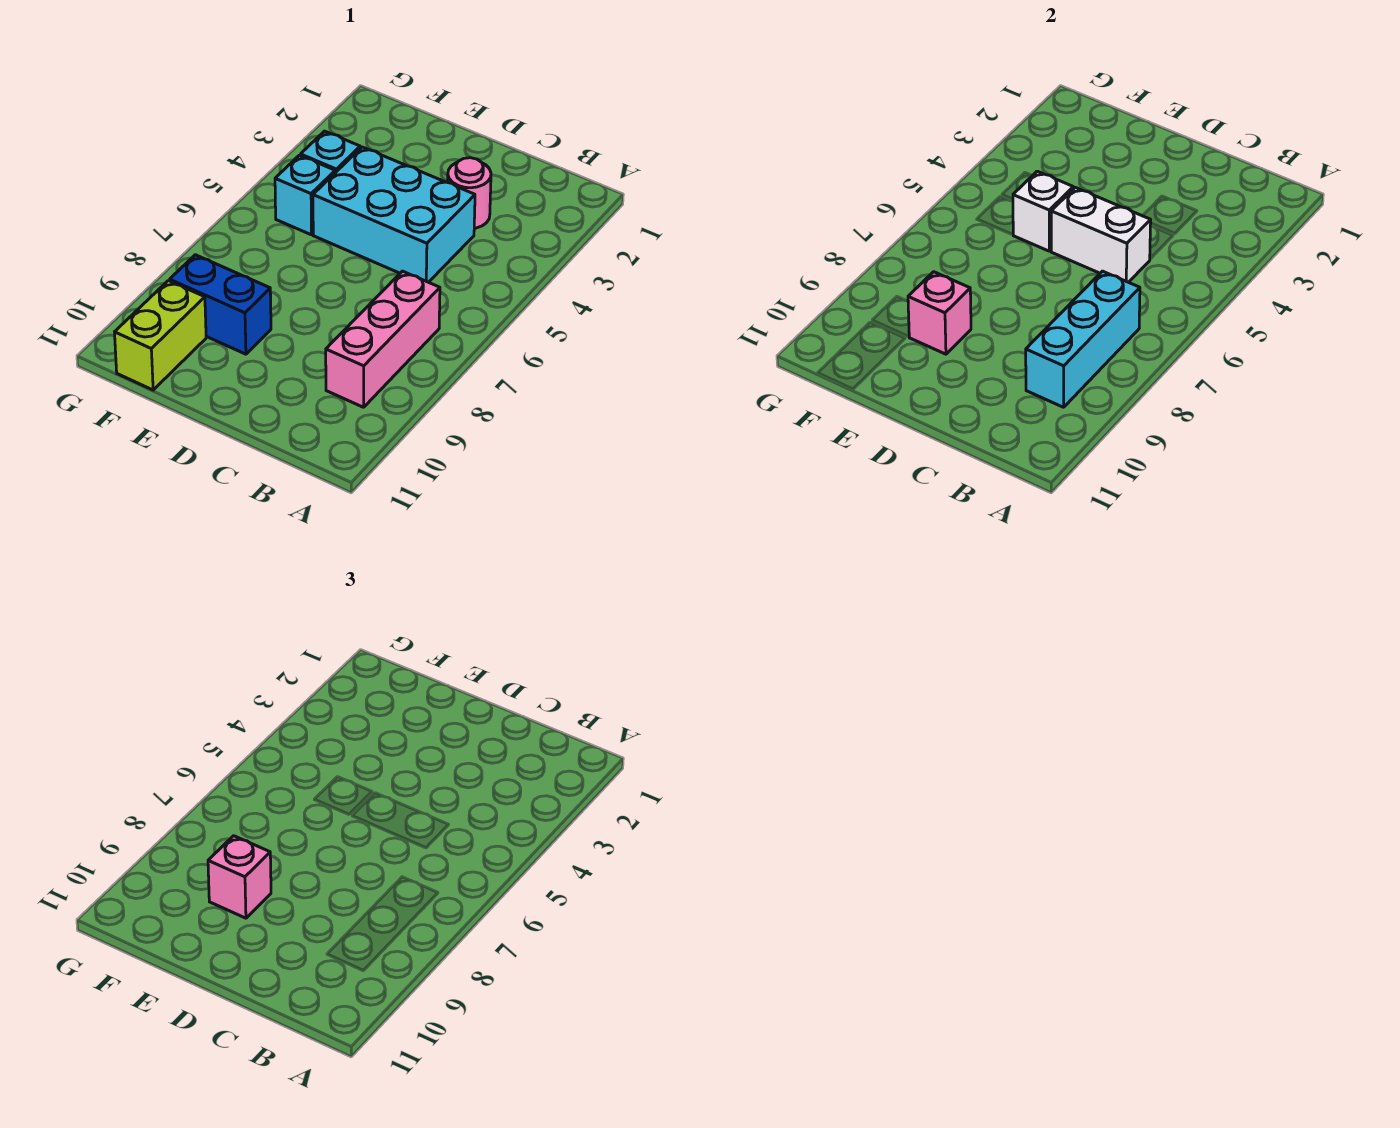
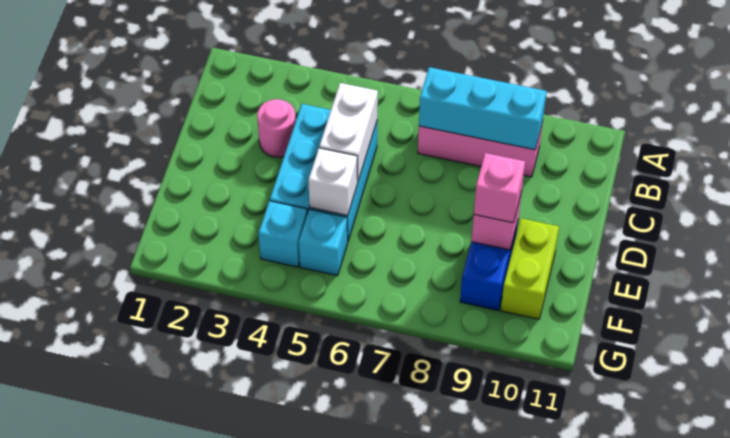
lime 1x2 brick [115,281,206,390] -> lime 1x2 brick turned to [501,218,559,319]

